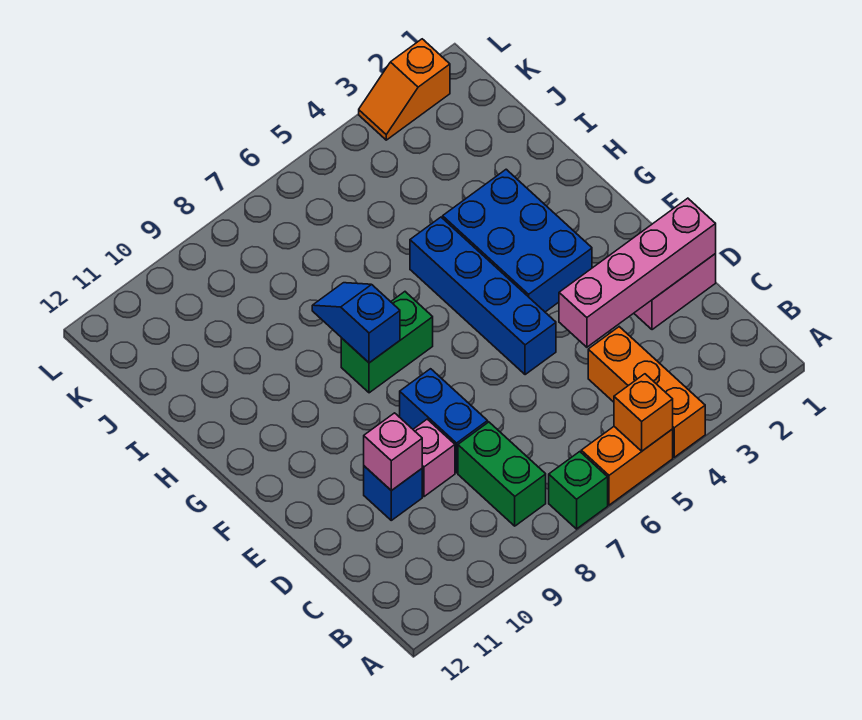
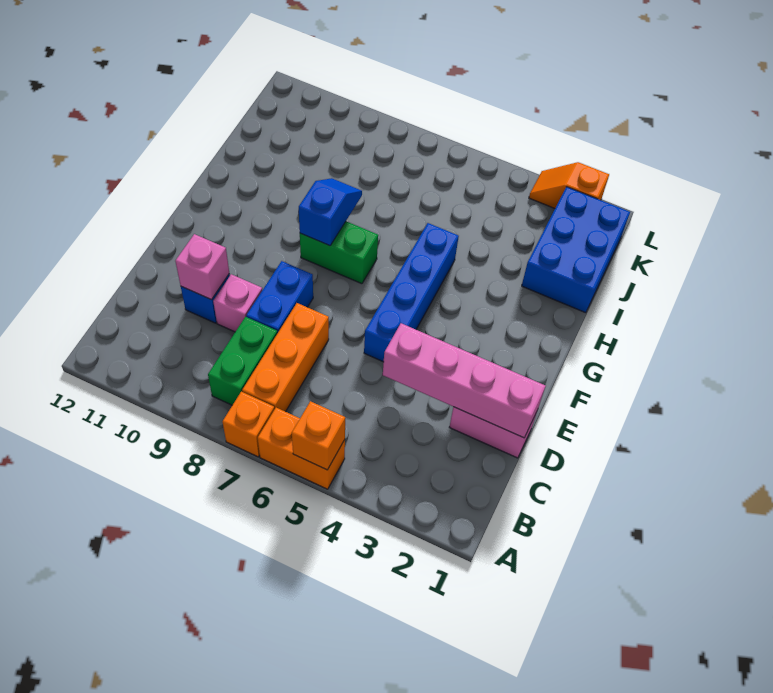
orange 1x3 brick [588,327,705,457] -> orange 1x3 brick moved to [242,303,329,412]
green 1x1 brick [549,452,608,529] -> orange 1x1 brick [223,392,274,457]
blue 2x3 brick [443,169,592,312] -> blue 2x3 brick moved to [522,187,630,313]

